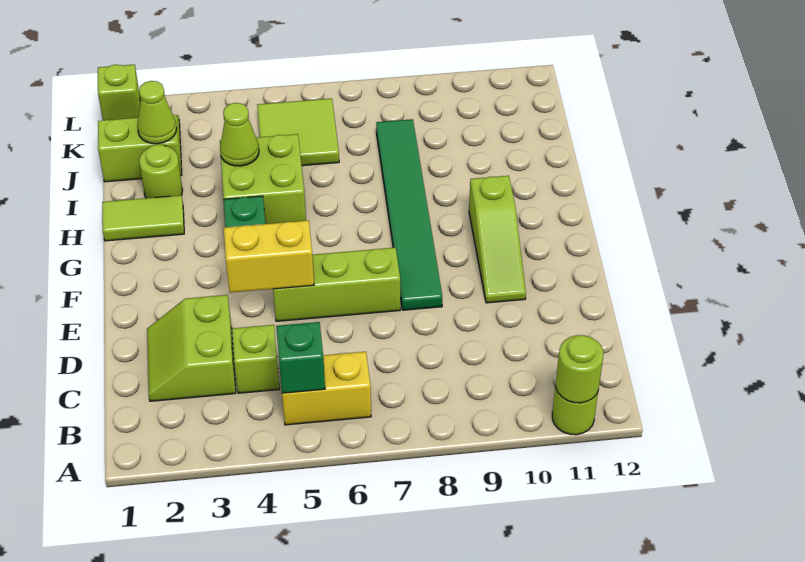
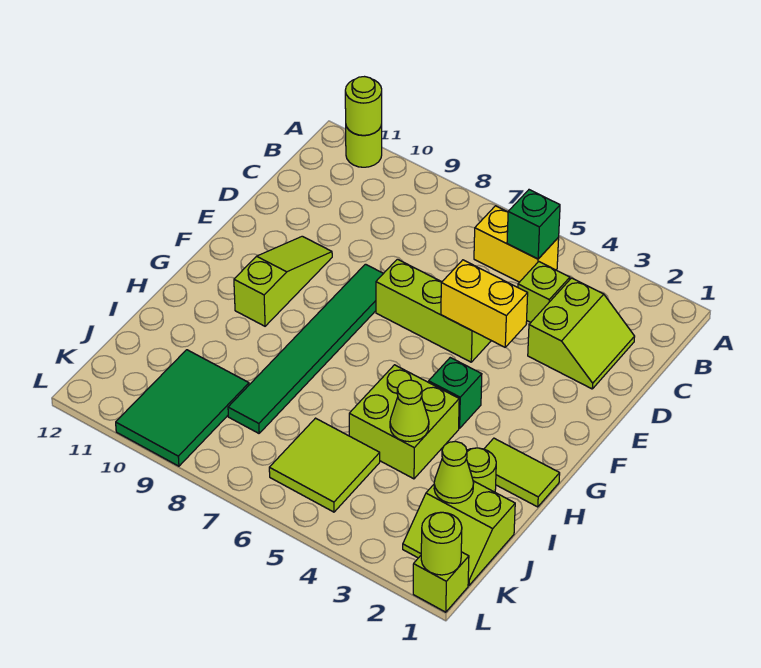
none -> green 2x3 tile [116,350,249,466]
none -> lime 1x1 round brick [421,512,462,575]

